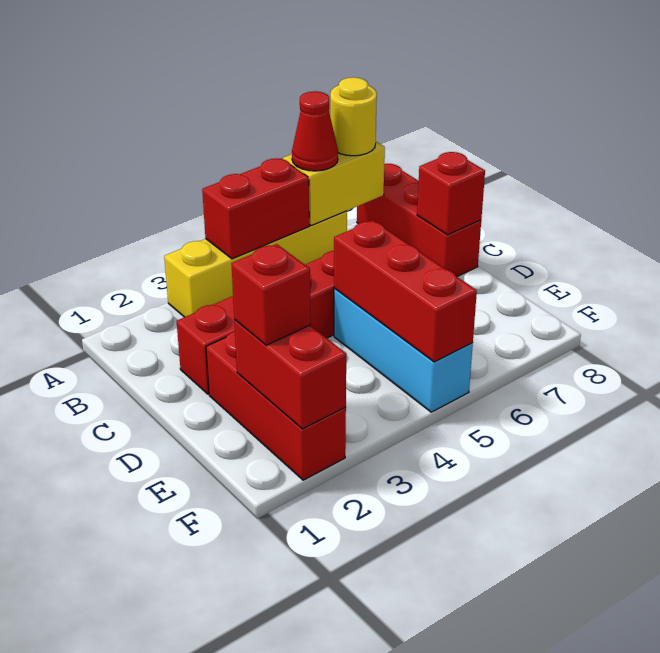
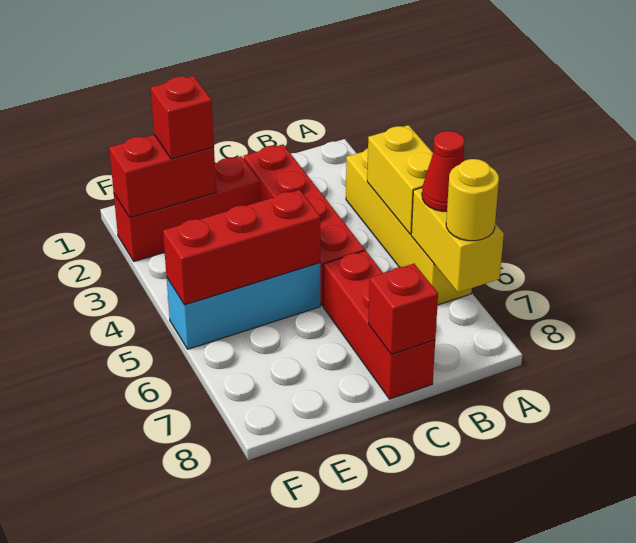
red 1x2 brick [202,158,309,259] -> yellow 1x2 brick [367,125,433,234]
red 1x3 brick [357,164,481,277] -> red 1x3 brick turned to [323,251,435,399]

